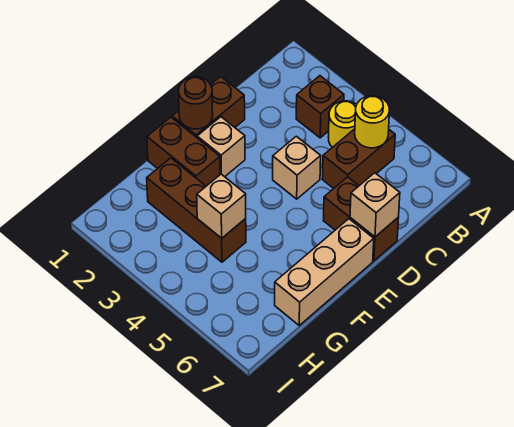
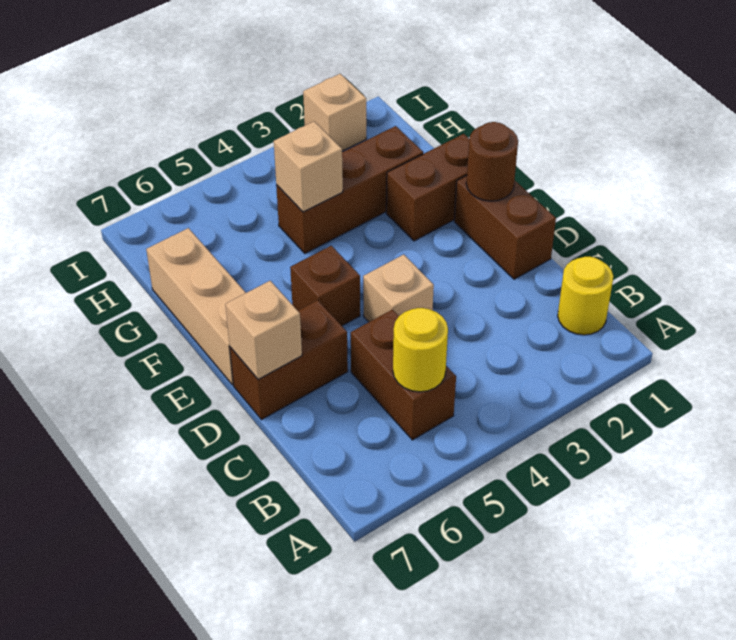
brown 1x1 brick [296,76,344,138] -> brown 1x1 brick moved to [290,246,360,326]
yellow 1x1 round brick [329,101,357,147] -> yellow 1x1 round brick moved to [558,257,613,335]
tan 1x1 brick [197,117,245,177] -> tan 1x1 brick moved to [303,74,366,151]

